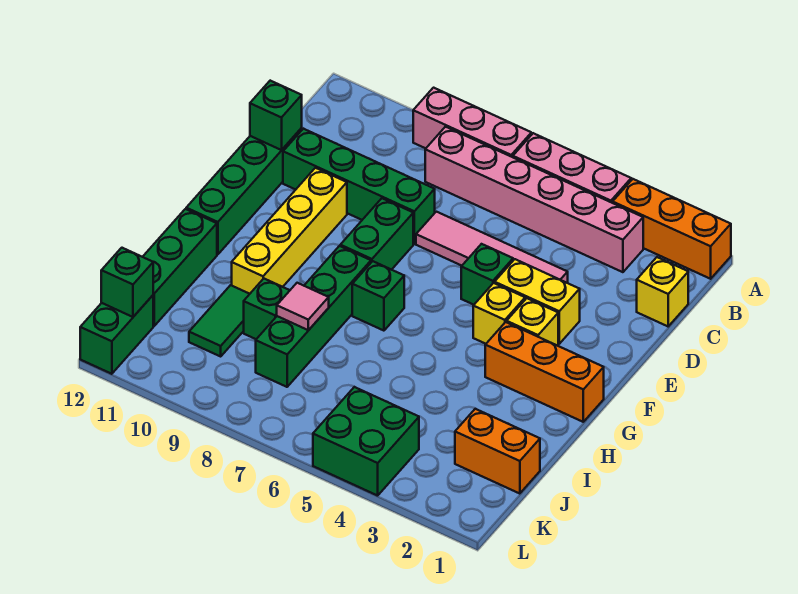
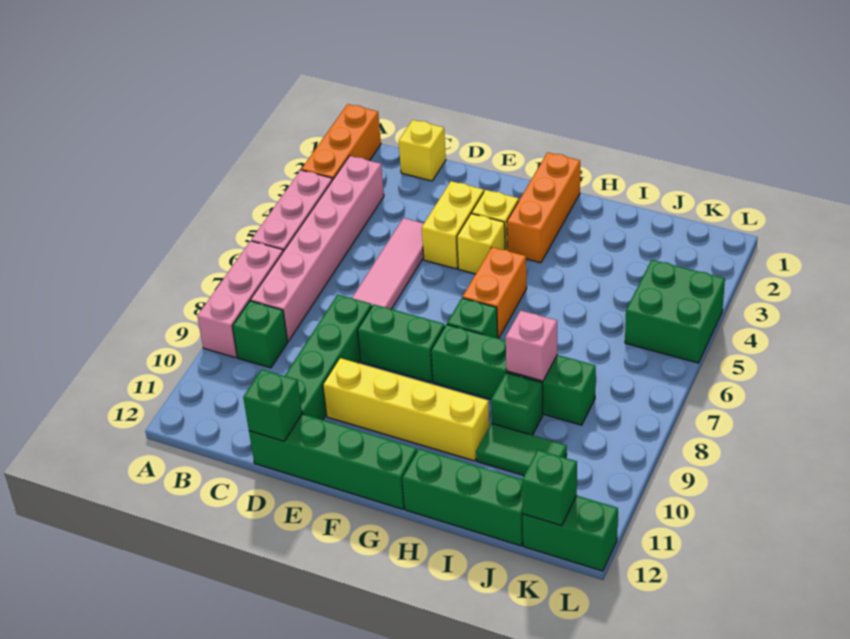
green 1x1 brick [461,244,513,305] -> green 1x1 brick moved to [232,301,288,368]
pink 1x1 tile [277,283,329,330] -> pink 1x1 brick [506,311,557,381]
orange 1x2 brick [455,409,540,494] -> orange 1x2 brick moved to [463,247,527,338]

